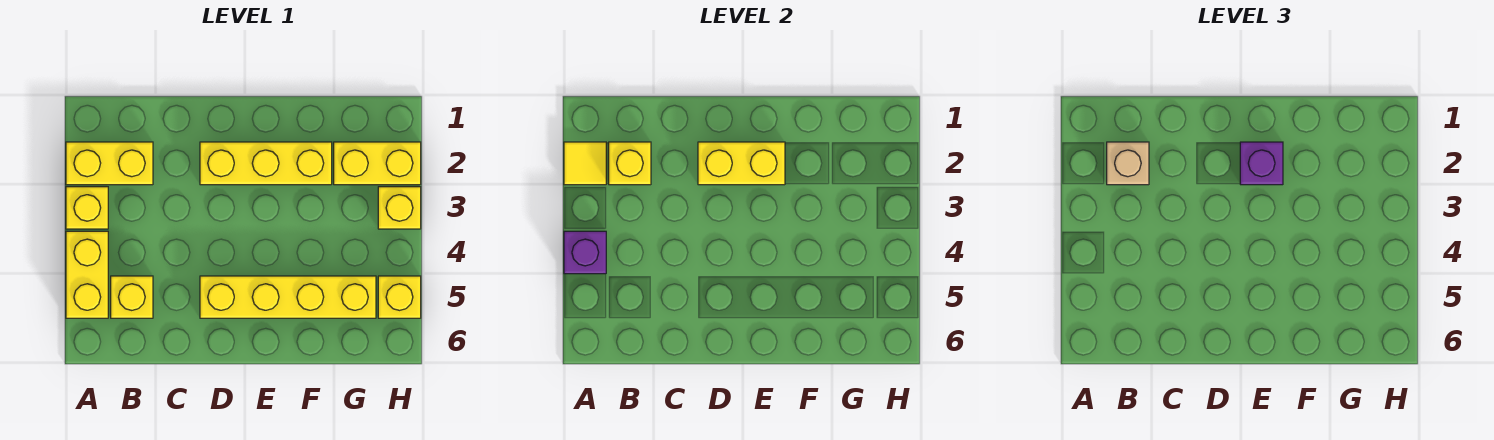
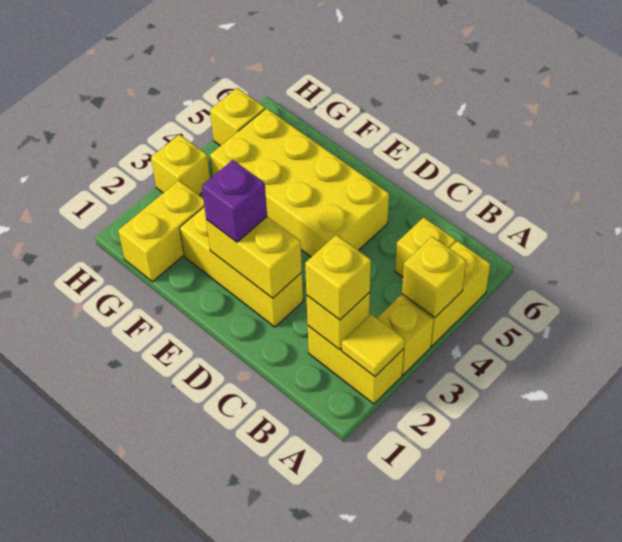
purple 1x1 brick [564,231,606,274] -> yellow 1x1 brick [402,237,466,318]
tan 1x1 brick [1107,142,1149,185] -> yellow 1x1 brick [305,235,371,320]
yellow 1x4 brick [200,276,376,318] -> yellow 2x4 brick [210,108,389,257]
yellow 1x2 brick [334,142,421,185] -> yellow 1x2 brick turned to [118,180,204,282]

